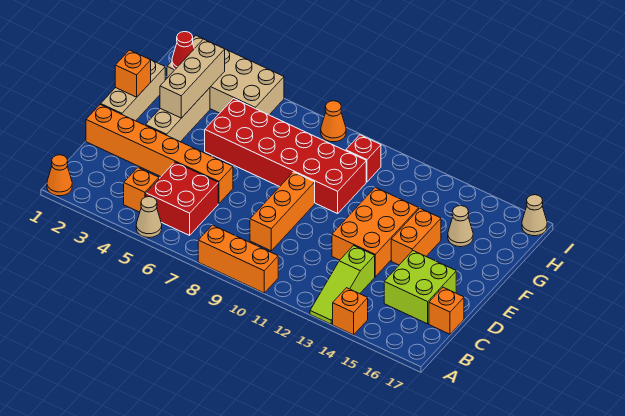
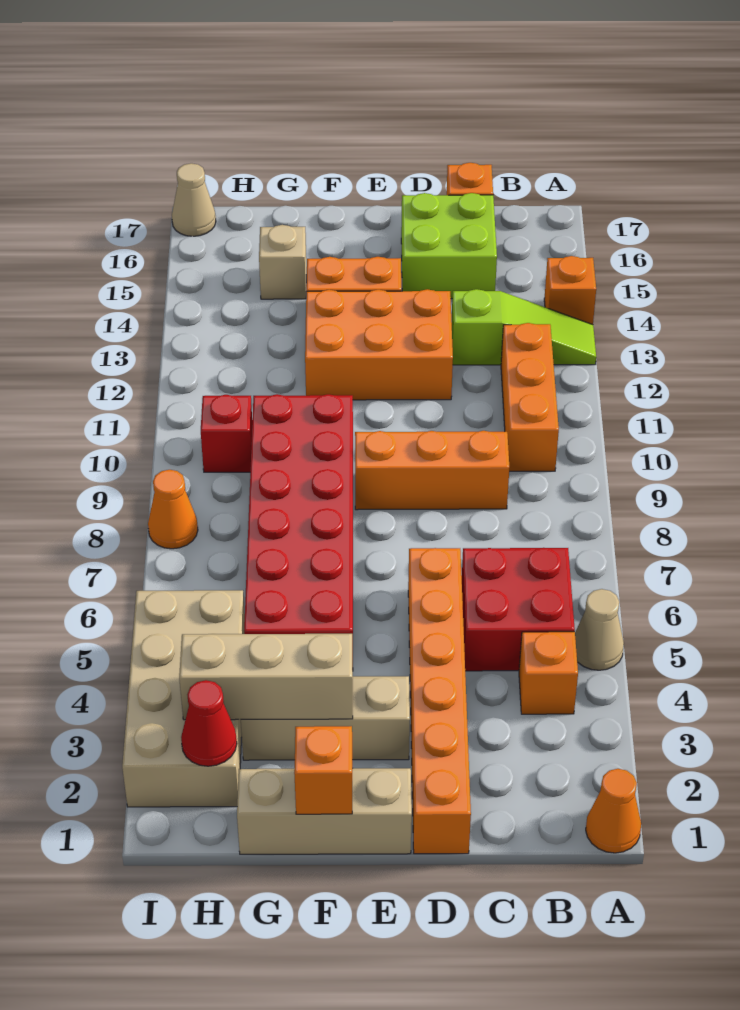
orange 1x3 brick [198,225,278,293] -> orange 1x3 brick moved to [501,323,559,471]
tan 1x1 cone [448,206,473,247] -> tan 1x1 brick [259,225,306,299]

